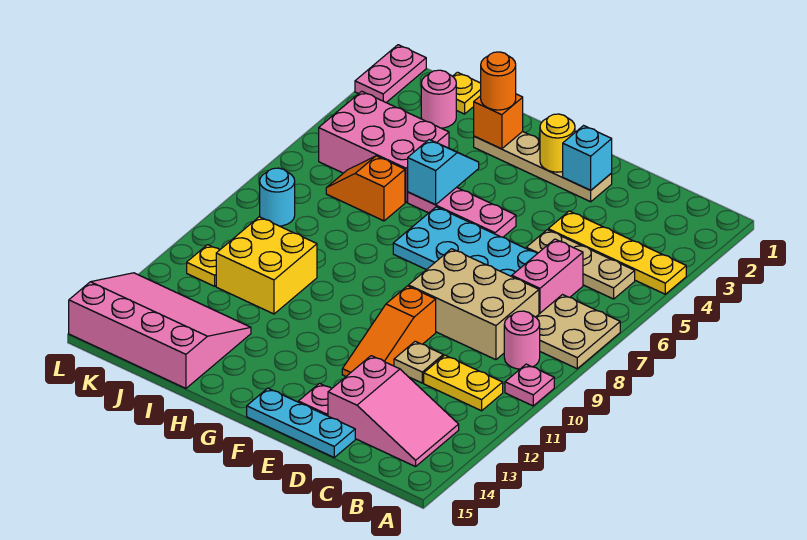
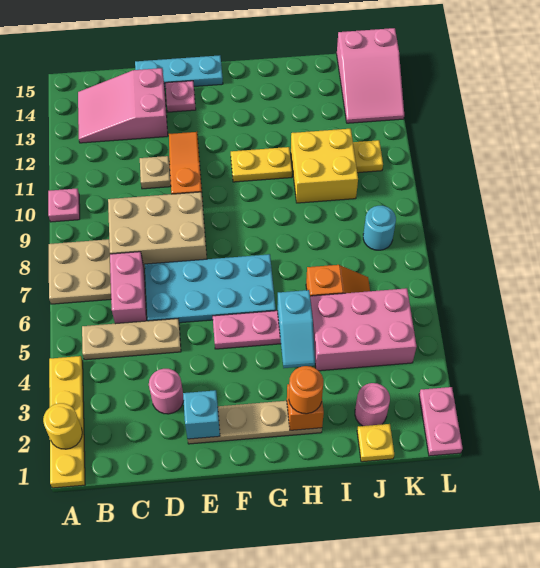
yellow 1x4 plate [548,211,686,294] -> yellow 1x4 plate turned to [49,356,85,488]
pink 1x1 round brick [504,311,540,369] -> pink 1x1 round brick moved to [149,369,184,414]
yellow 1x2 plate [424,355,503,411] -> yellow 1x2 plate moved to [231,147,292,182]
yellow 1x1 round brick [540,114,575,172] -> yellow 1x1 round brick moved to [43,403,82,449]
pink 3x4 slope [69,273,251,388] -> pink 2x3 slope [337,28,404,123]

